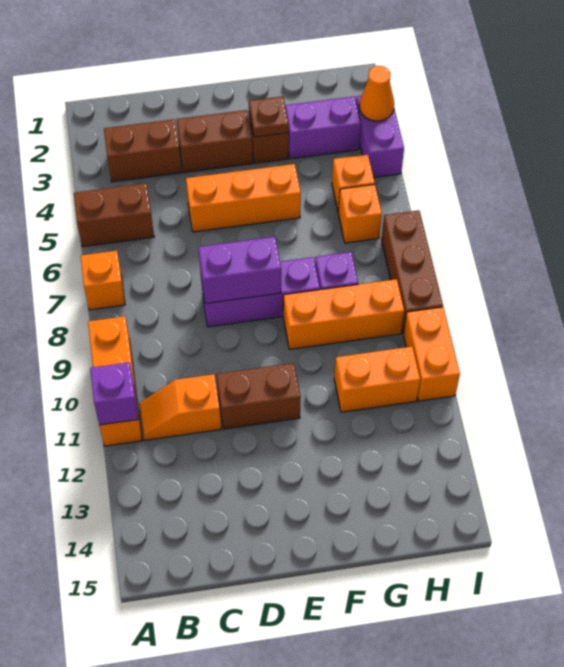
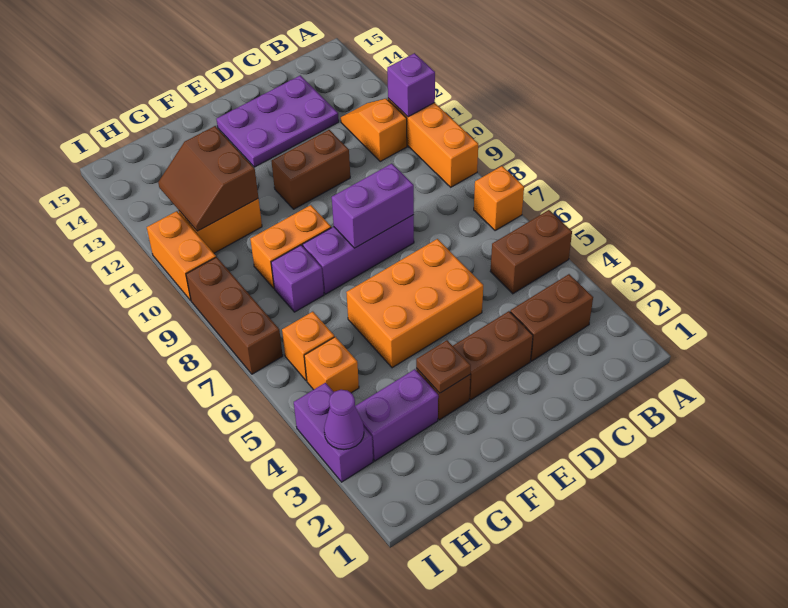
orange 1x2 slope [139,374,221,440] -> orange 1x2 slope turned to [341,99,407,161]
none -> purple 2x3 plate [216,75,339,167]
orange 1x3 brick [186,164,301,232] -> orange 2x3 brick [346,239,483,368]
orange 1x3 brick [283,279,404,349] -> orange 1x2 brick [250,205,331,288]
none -> brown 2x2 slope [158,126,258,231]
orange 1x1 cone [359,66,394,121] -> purple 1x1 cone [324,390,364,450]

